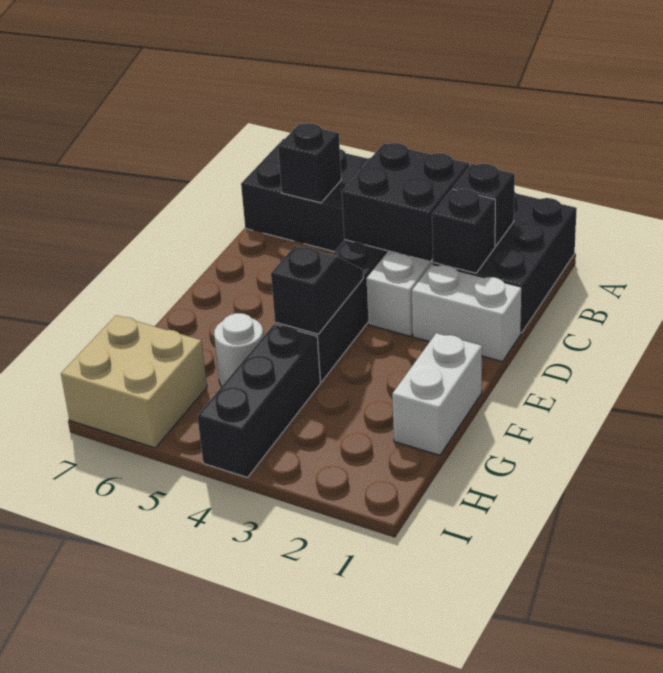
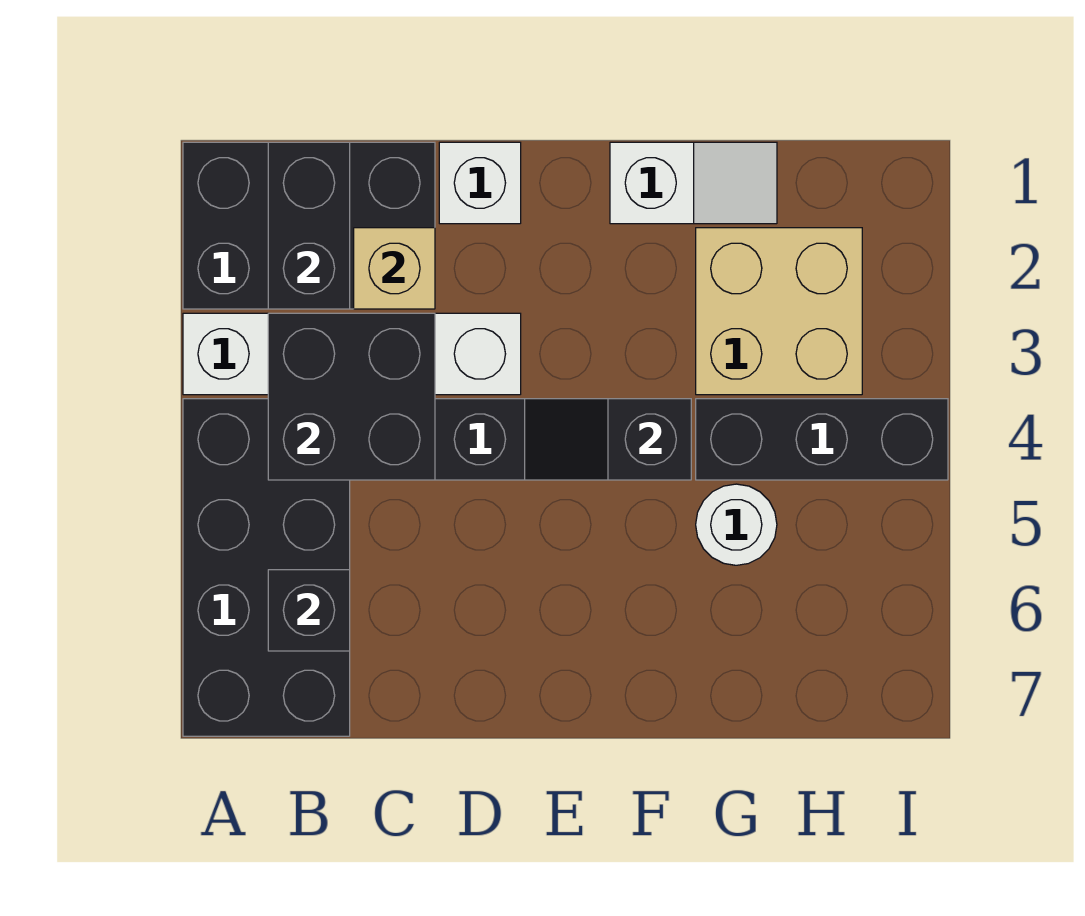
black 1x1 brick [453,164,515,246] -> black 1x2 brick [268,142,350,309]
black 1x1 brick [432,189,495,273] -> tan 1x1 brick [354,228,435,309]
white 1x2 brick [412,264,522,362] -> white 1x1 brick [439,142,521,224]
white 1x2 brick [392,333,482,455] -> white 1x2 slope [610,142,777,224]
tan 2x2 brick [61,315,207,448] -> tan 2x2 brick moved to [696,228,862,395]

